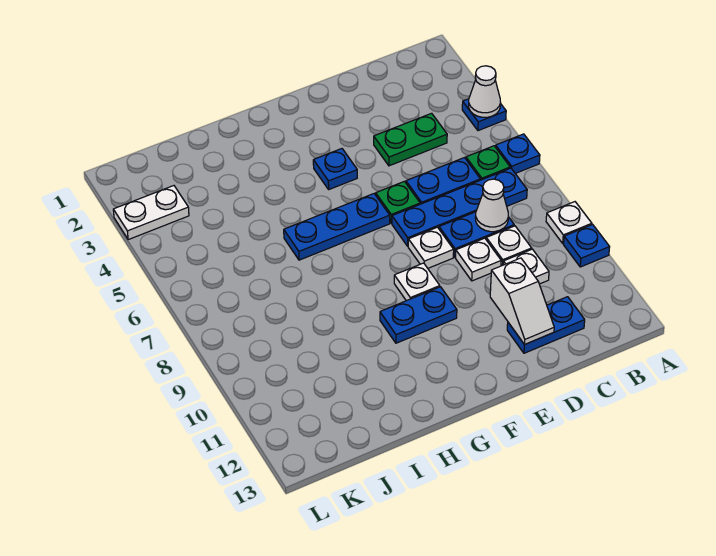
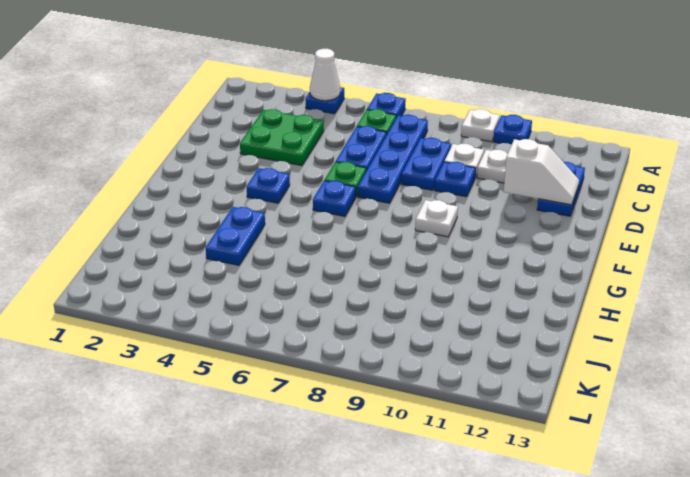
green 1x2 plate [374,113,447,166] -> green 2x2 plate [240,109,324,166]
white 1x1 cone [475,179,508,232] -> none
white 1x1 plate [456,238,501,281] -> blue 1x1 plate [435,162,476,197]
white 1x1 plate [408,227,454,268] -> none
blue 1x3 plate [284,194,390,260] -> blue 1x1 plate [313,181,356,216]
blue 1x2 plate [380,287,457,343] -> blue 1x2 plate moved to [206,207,265,265]
white 1x2 plate [113,186,189,240] -> none

